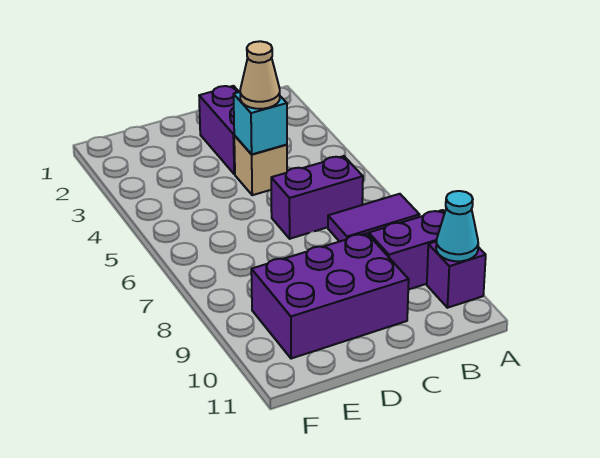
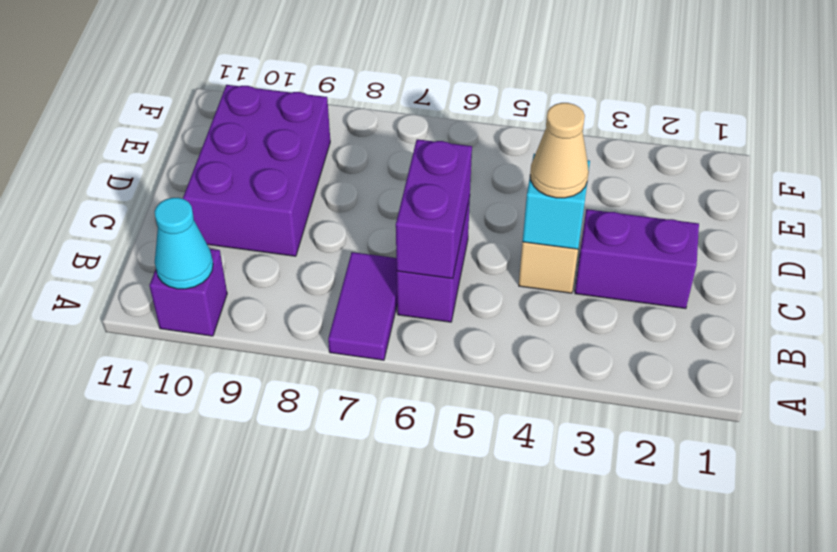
purple 1x2 brick [369,210,445,290] -> purple 1x2 brick moved to [396,139,472,278]

